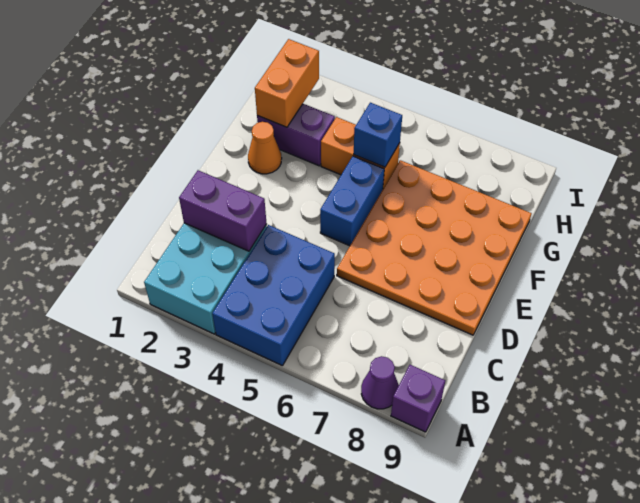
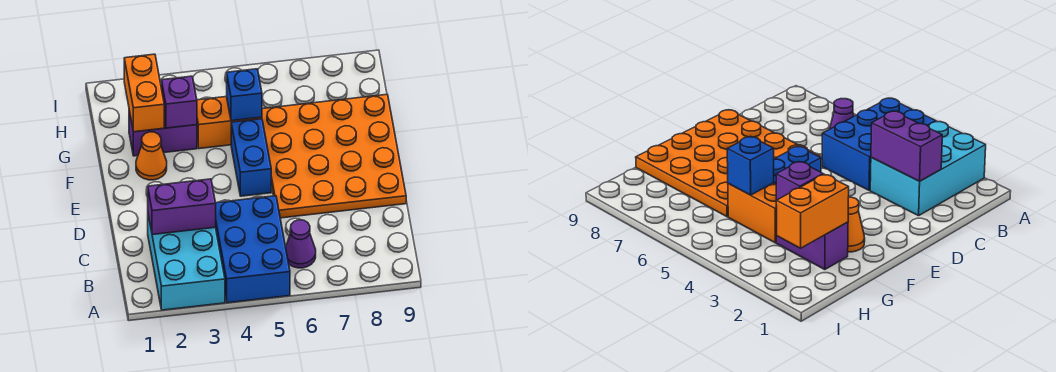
purple 1x1 cone [361,356,399,409] -> purple 1x1 cone moved to [286,220,316,268]
purple 1x1 brick [391,365,445,432] -> purple 1x1 brick moved to [161,76,197,128]

